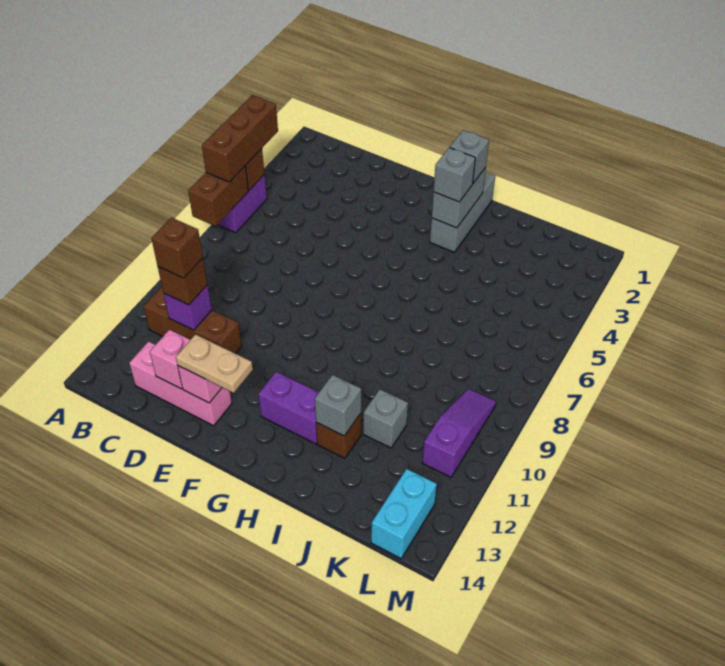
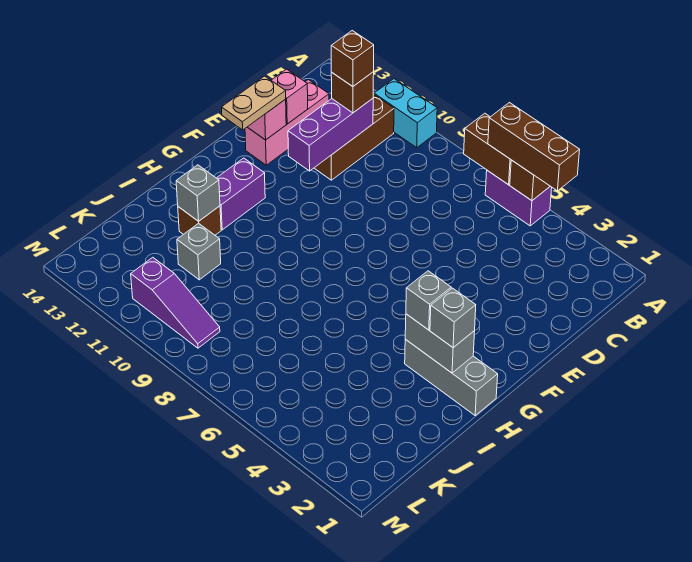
purple 1x1 brick [164,285,212,330] -> purple 1x3 brick [288,99,373,171]
cyan 1x2 brick [371,469,437,559] -> cyan 1x2 brick moved to [374,79,437,148]

